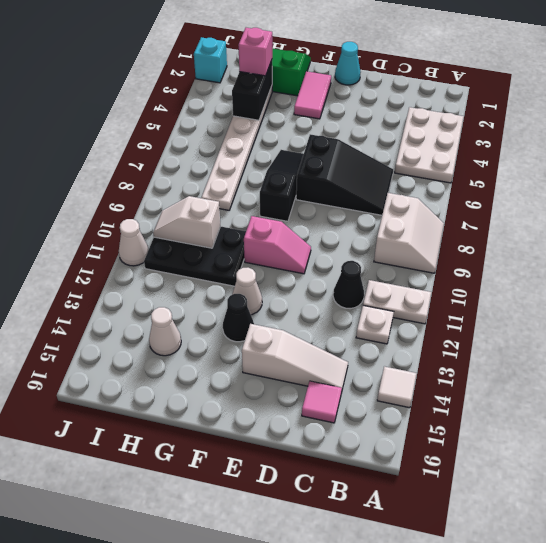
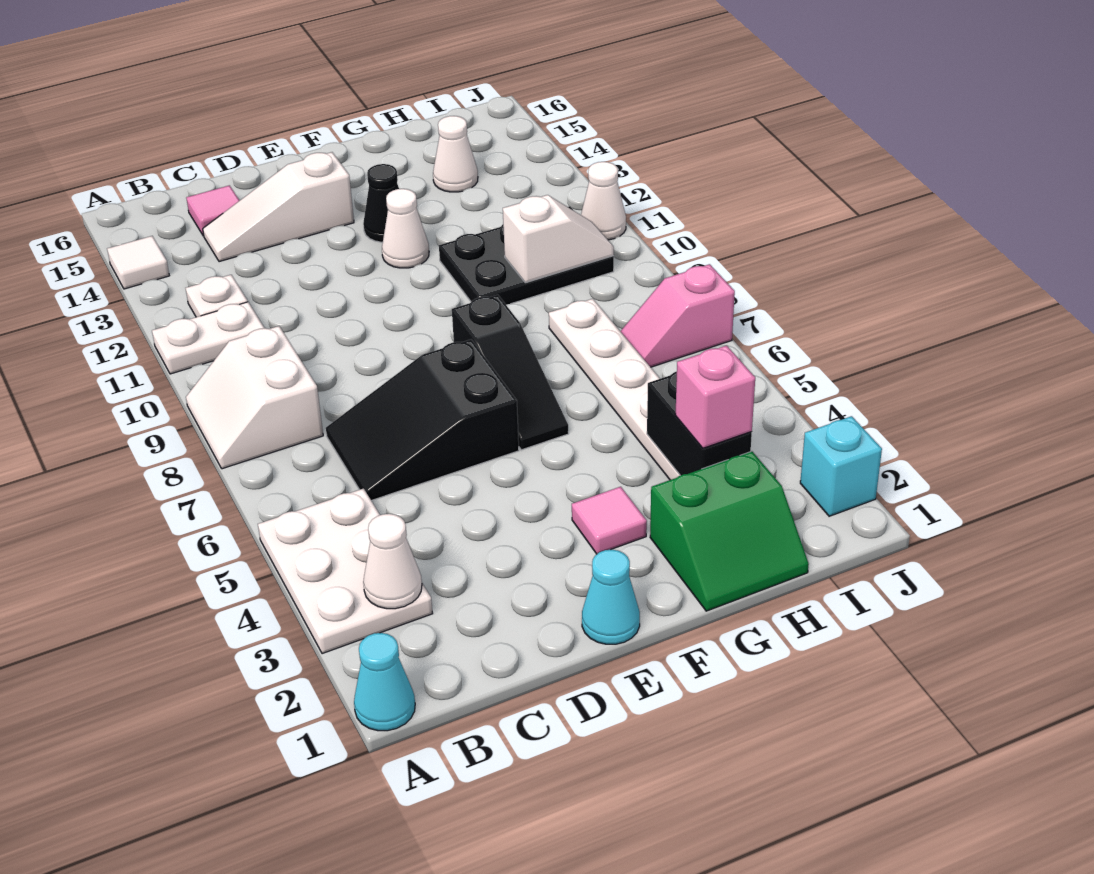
none -> cyan 1x1 cone [354,633,415,731]
none -> white 1x1 cone [363,514,422,609]
black 1x1 cone [333,261,364,309] -> none
pink 1x2 slope [244,216,311,274] -> pink 1x2 slope moved to [620,264,735,367]
pink 1x2 tile [294,71,331,119] -> pink 1x1 tile [572,487,647,554]

